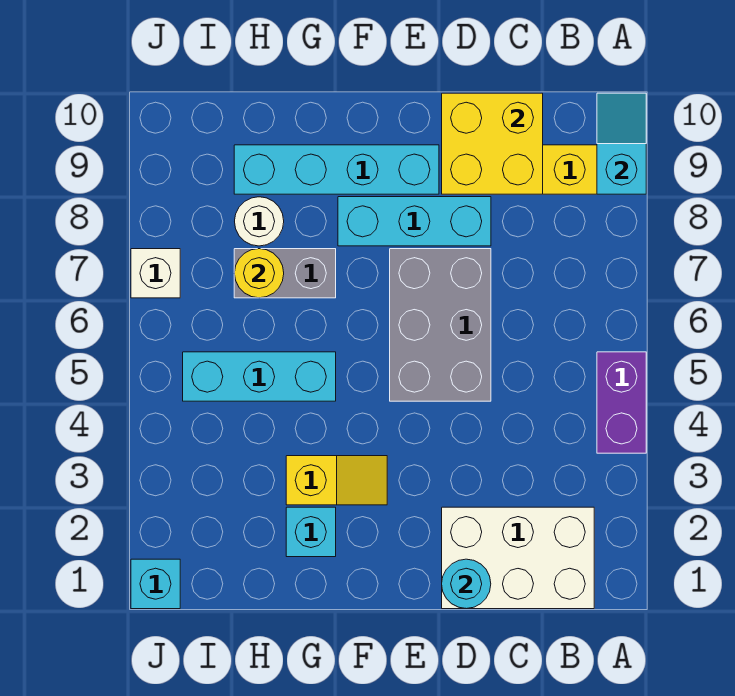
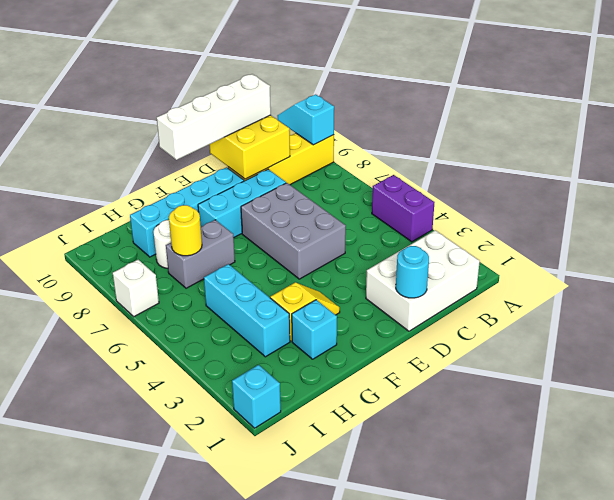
none -> white 1x4 brick [157,74,271,160]
cyan 1x3 brick [183,352,336,401] -> cyan 1x3 brick turned to [204,264,290,357]

